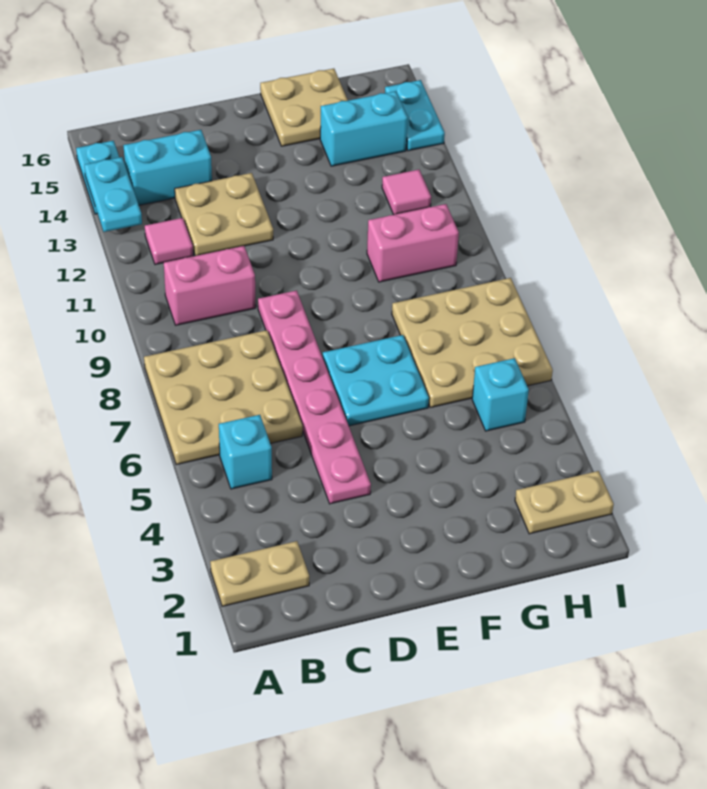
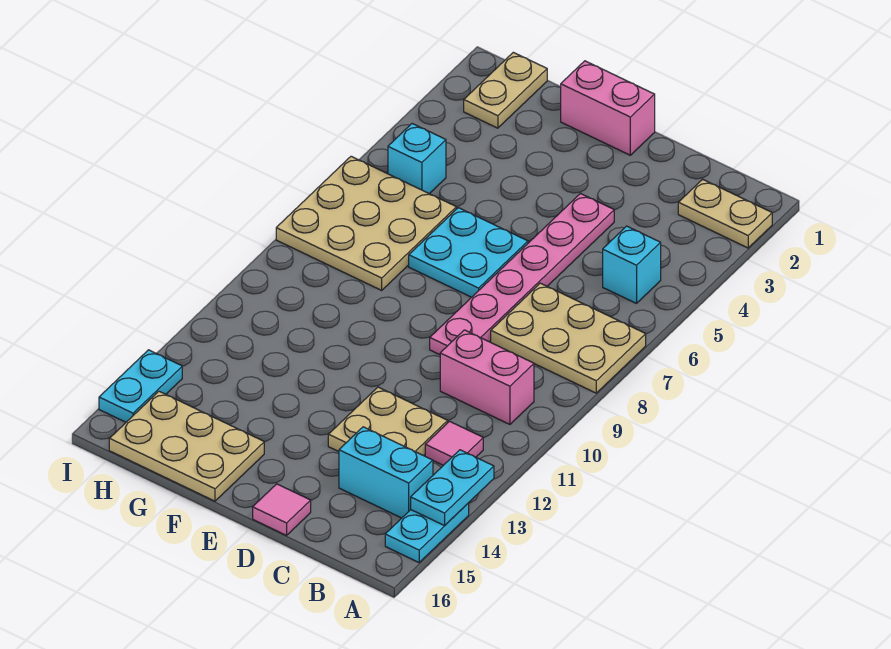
tan 3x3 plate [144,330,303,465] -> tan 2x3 plate [491,283,646,393]
tan 2x2 plate [260,69,348,146] -> tan 2x3 plate [109,391,264,501]
pink 1x2 brick [367,204,459,282] -> pink 1x2 brick moved to [561,61,655,155]
cyan 1x2 brick [320,91,408,166] -> none
tan 1x2 plate [515,471,614,534] -> tan 1x2 plate turned to [464,52,547,128]
pink 1x1 tile [382,170,431,215] -> pink 1x1 tile moved to [253,484,311,535]

